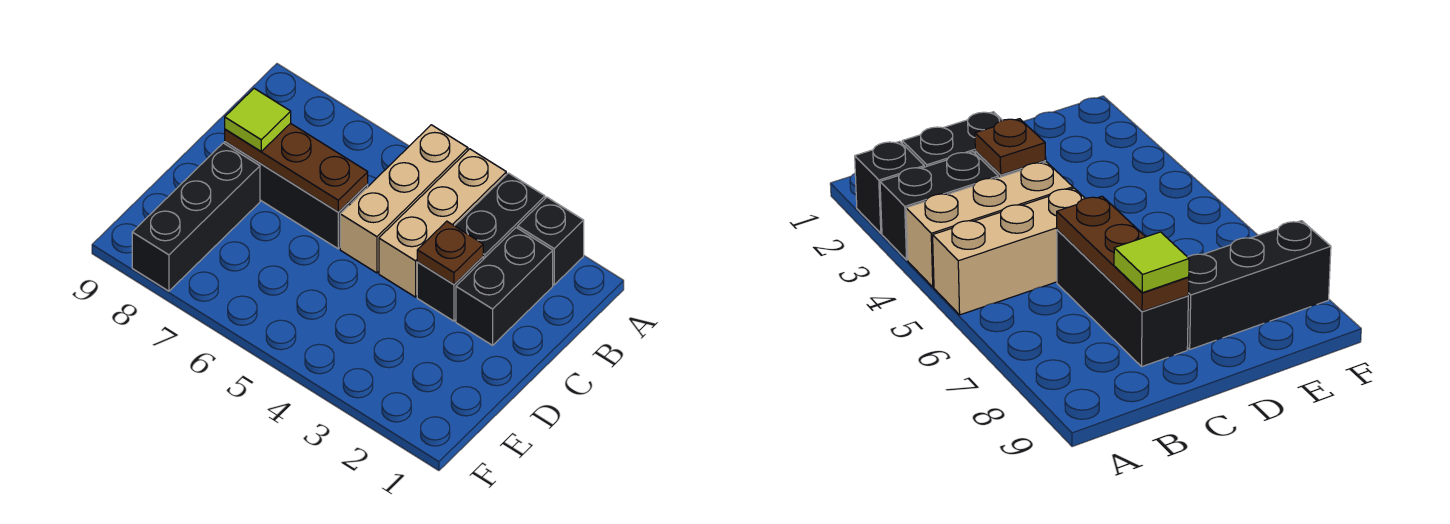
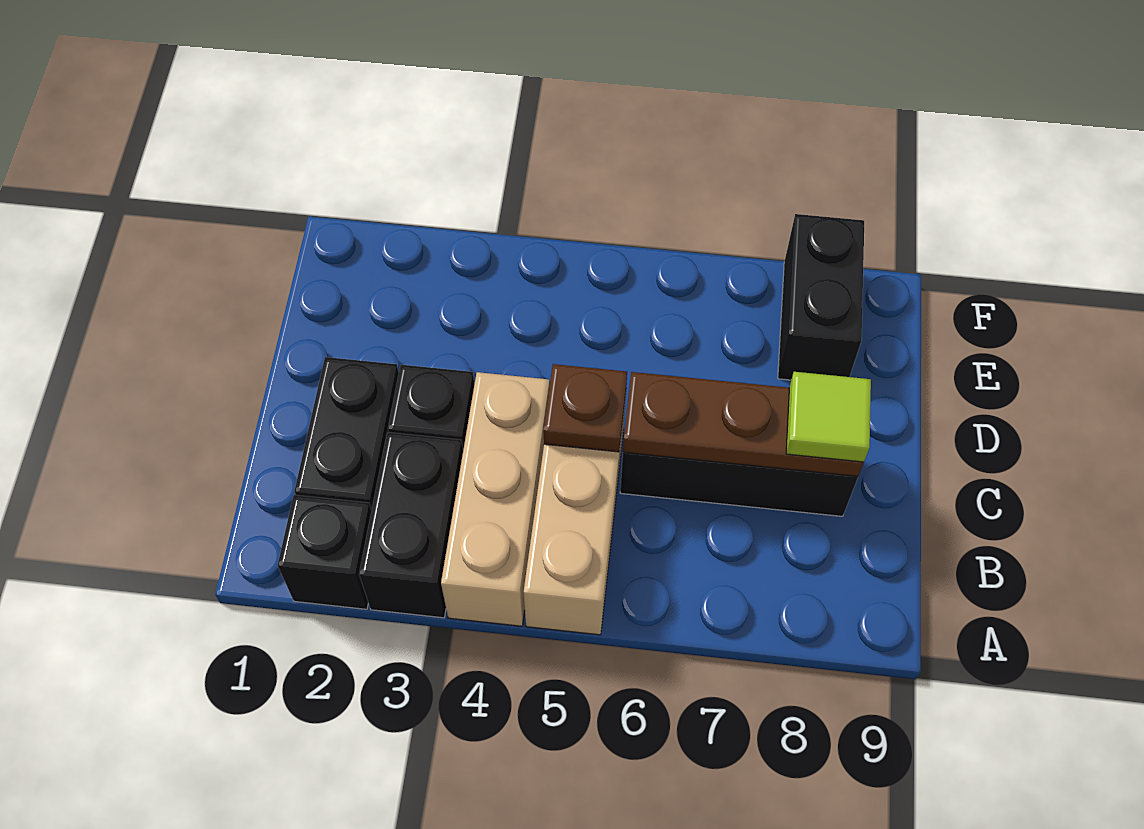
brown 1x1 plate [417,221,483,284] -> brown 1x1 plate moved to [543,364,627,452]
black 1x3 brick [132,143,260,291] -> black 1x2 brick [778,214,864,380]

